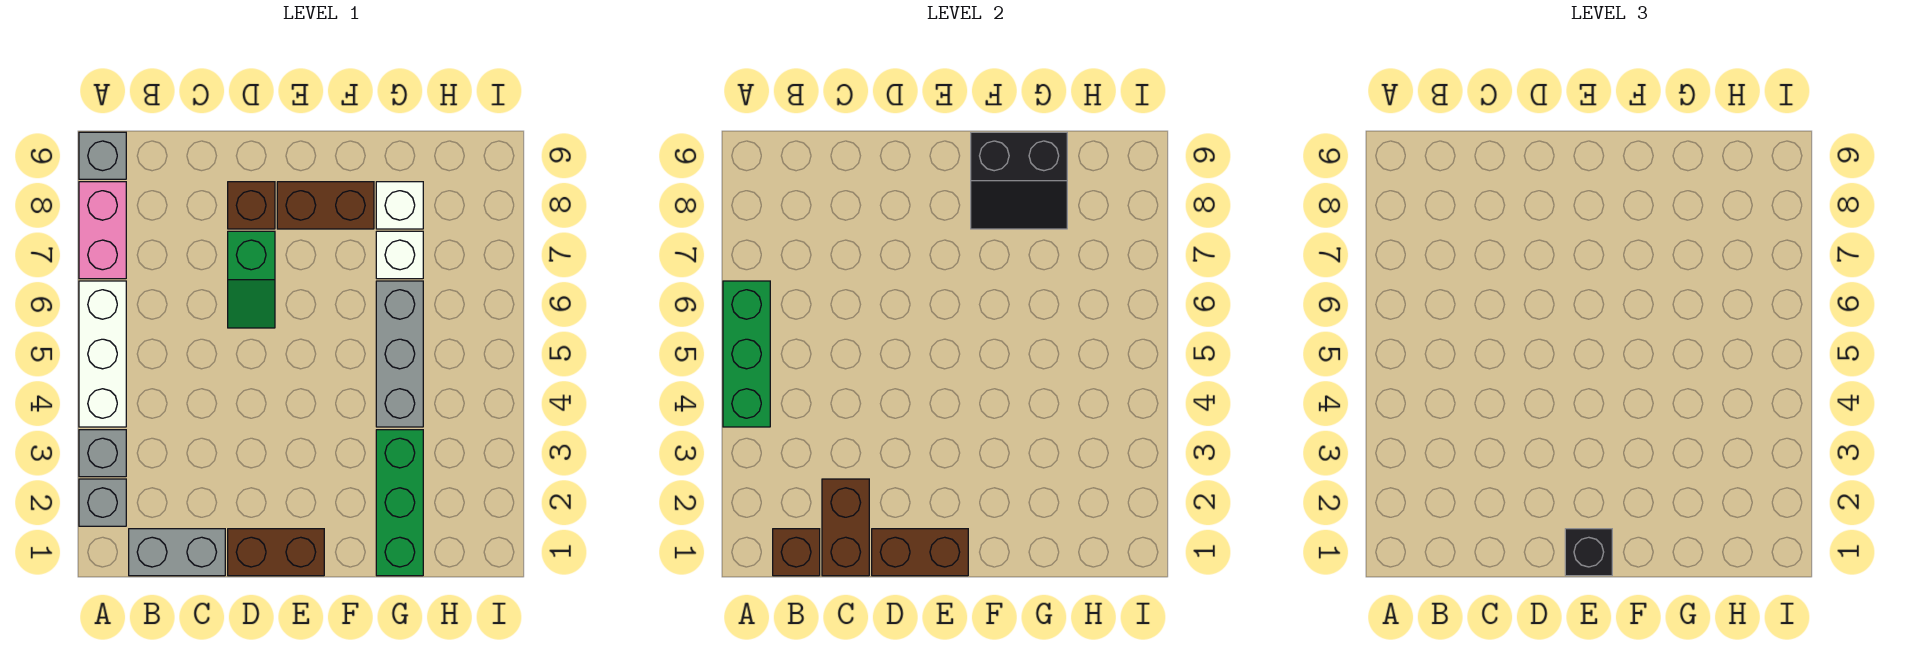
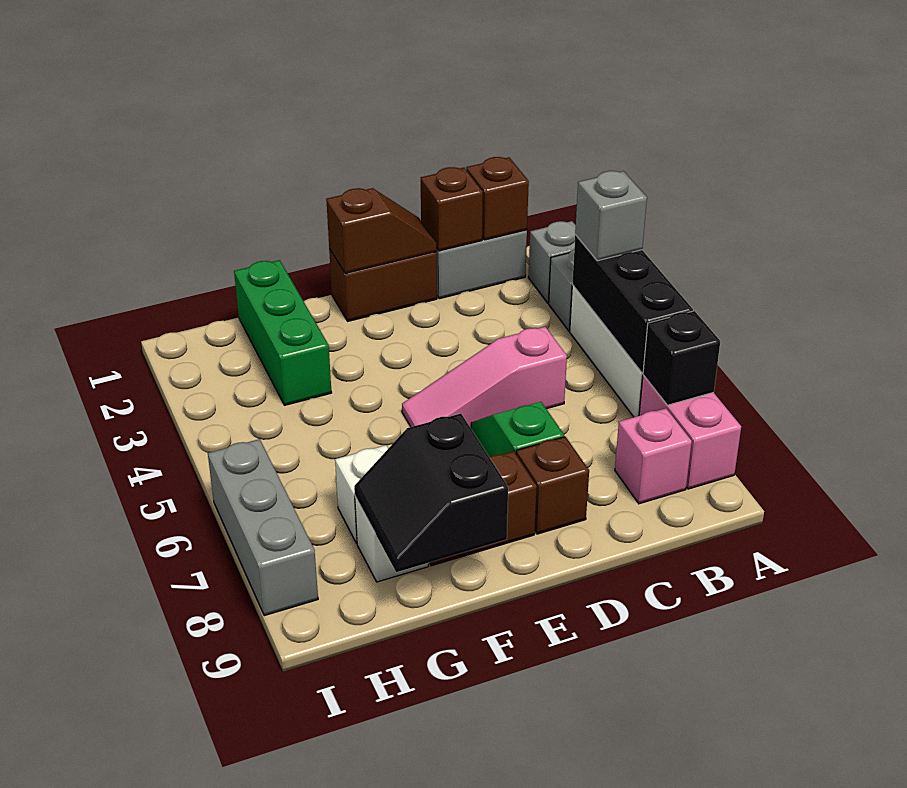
green 1x3 brick [723,281,770,427] -> black 1x3 brick [572,234,693,373]
grey 1x1 brick [79,132,126,179] -> grey 1x1 brick moved to [575,171,647,261]
none -> pink 1x1 brick [615,408,692,504]
brown 1x2 brick [822,479,869,576] -> brown 1x1 brick [421,167,483,251]
none -> pink 1x3 slope [402,327,567,428]
brown 1x2 brick [872,529,968,576] -> brown 1x2 slope [326,188,437,274]
black 1x1 brick [1565,529,1612,576] -> black 1x1 brick moved to [643,311,720,405]
black 2x2 slope [971,132,1067,229] -> black 2x2 slope turned to [354,414,508,572]
grey 1x3 brick [376,281,423,427] -> grey 1x3 brick moved to [208,439,318,616]

